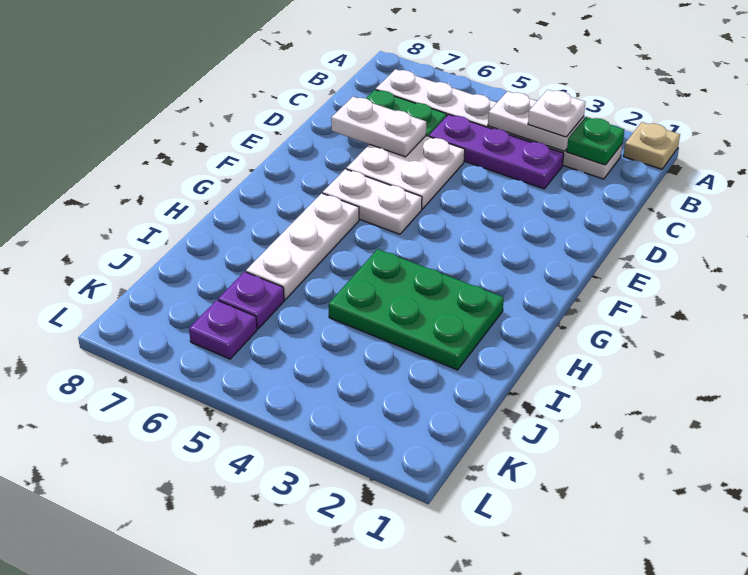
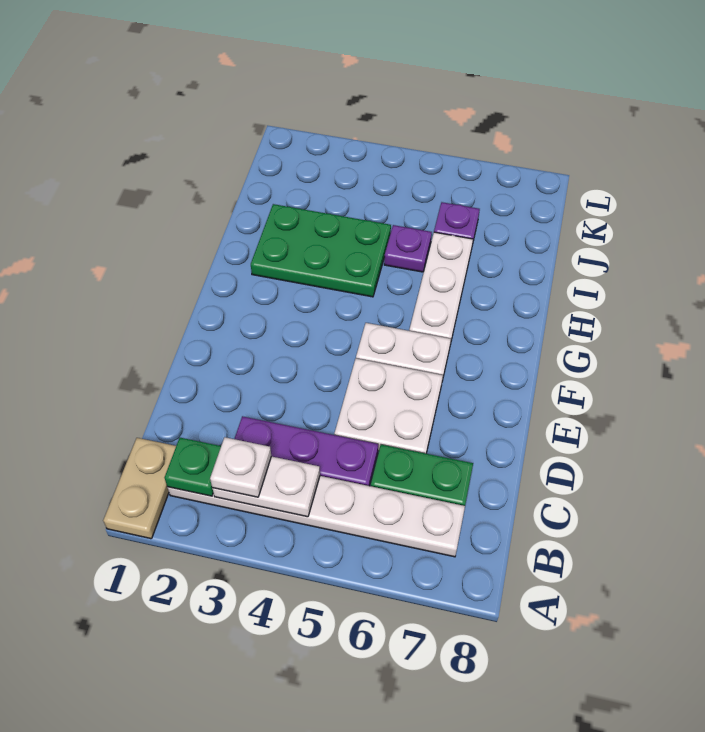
tan 1x1 plate [623,122,680,169] -> tan 1x2 plate [103,438,176,539]
white 1x2 plate [331,97,426,157] -> none
purple 1x1 plate [189,300,257,359] -> purple 1x1 plate moved to [384,225,432,272]

